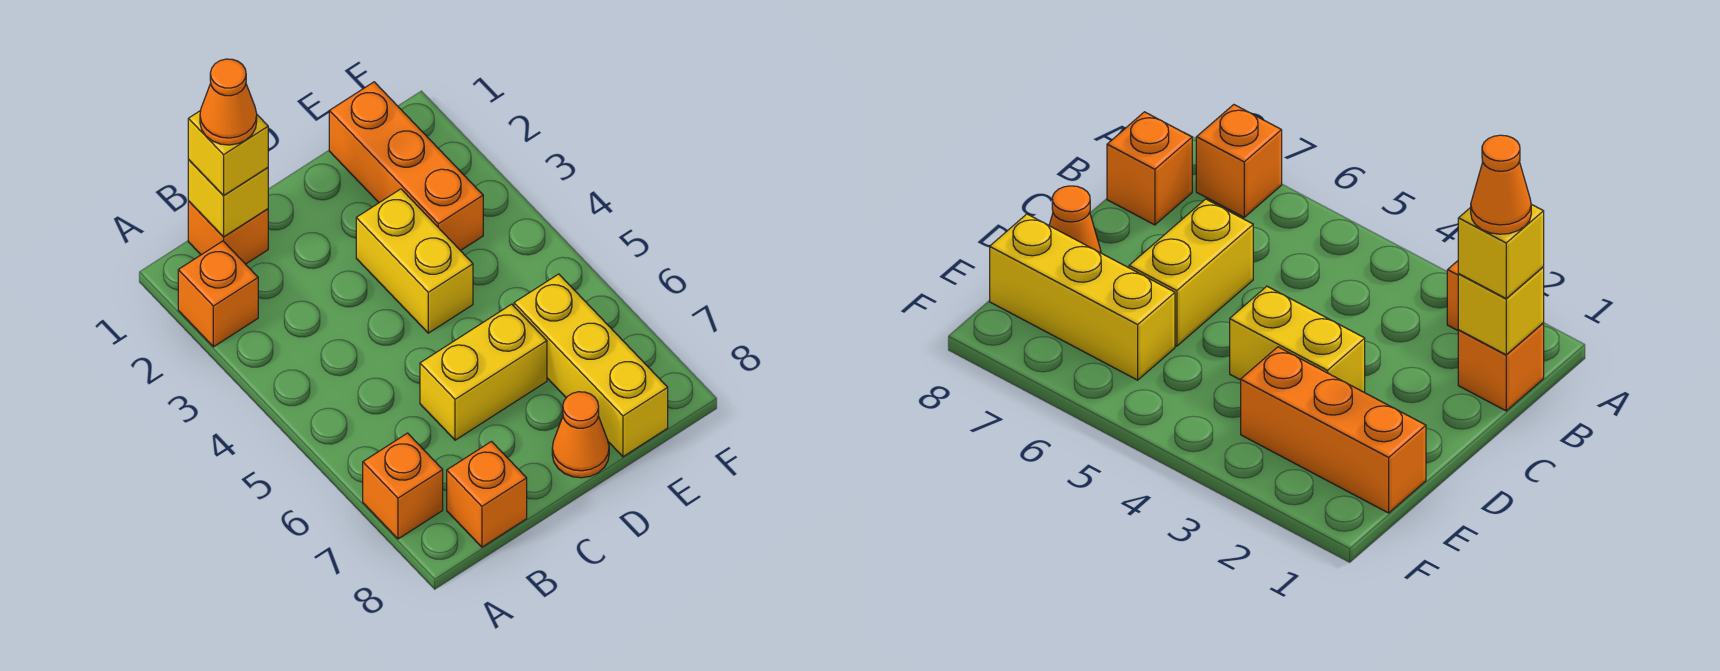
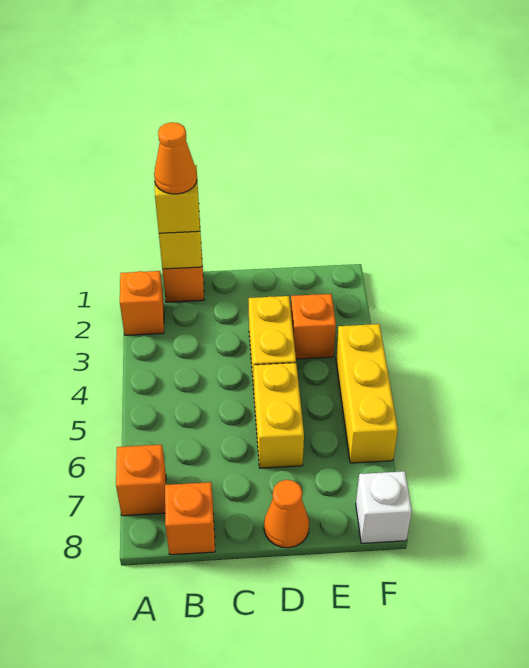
yellow 1x2 brick [420,304,547,440] -> yellow 1x2 brick turned to [254,363,304,468]
orange 1x3 brick [329,82,483,251] -> orange 1x1 brick [291,294,336,359]
yellow 1x3 brick [514,274,668,457] -> yellow 1x3 brick moved to [336,324,398,463]
none -> white 1x1 brick [356,471,412,543]

